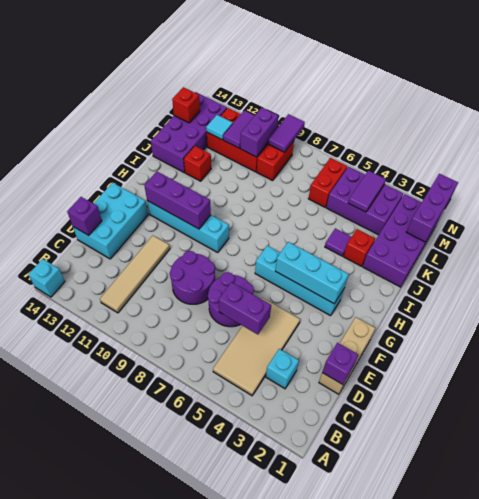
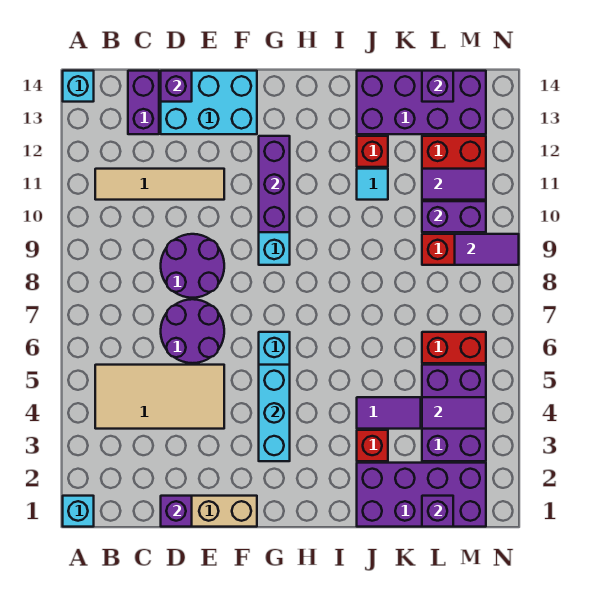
cyan 1x1 brick [266,349,299,389] -> cyan 1x1 brick moved to [63,496,94,527]
purple 1x2 brick [219,282,271,335] -> purple 1x2 brick moved to [128,71,159,134]
purple 1x1 tile [325,228,351,256] -> purple 1x2 tile [357,397,421,429]
purple 1x3 brick [407,174,458,242] -> purple 1x1 brick [422,496,453,527]
cyan 1x1 tile [206,115,233,140] -> cyan 1x1 tile moved to [357,169,388,200]
red 1x1 brick [172,87,200,123] -> purple 1x1 brick [422,71,453,102]

